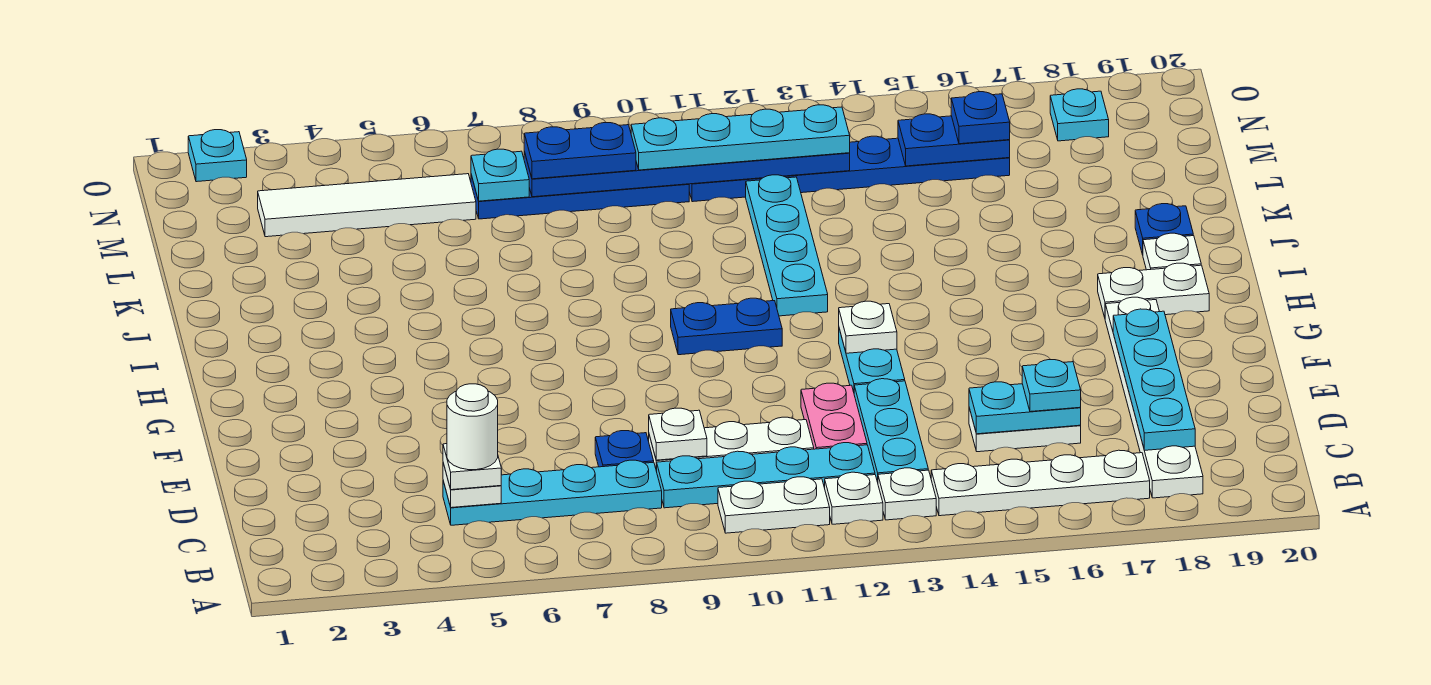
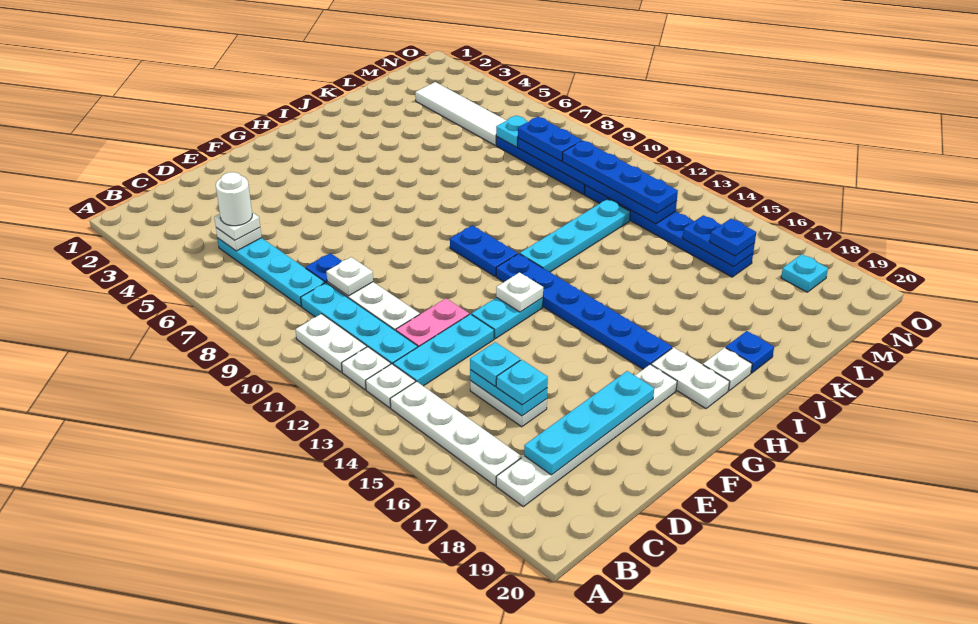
none -> blue 1x6 plate [496,254,672,369]
cyan 1x4 plate [631,105,850,170] -> blue 1x4 plate [562,140,678,213]
cyan 1x1 plate [188,130,247,182] -> cyan 1x1 plate moved to [470,342,520,386]

